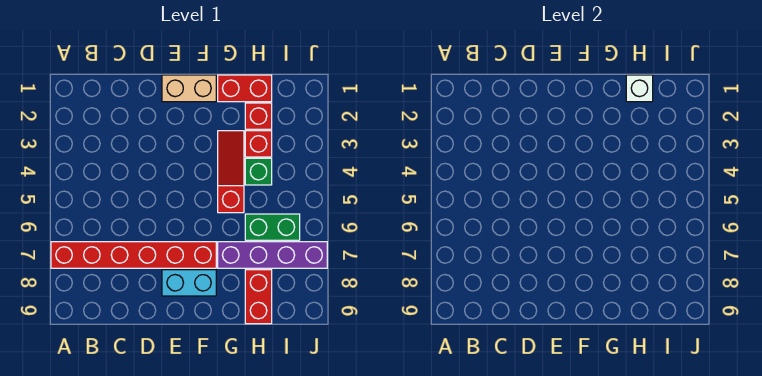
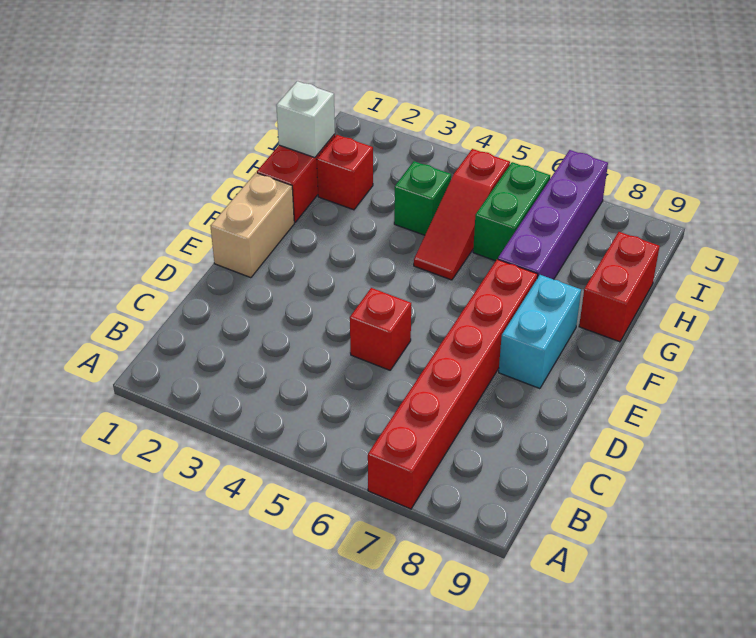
red 1x3 slope [218,131,244,213] -> red 1x3 slope turned to [414,149,510,280]
red 1x1 brick [245,131,272,157] -> red 1x1 brick moved to [350,288,411,370]
red 1x2 brick [245,270,272,324] -> red 1x2 brick turned to [579,232,660,342]

